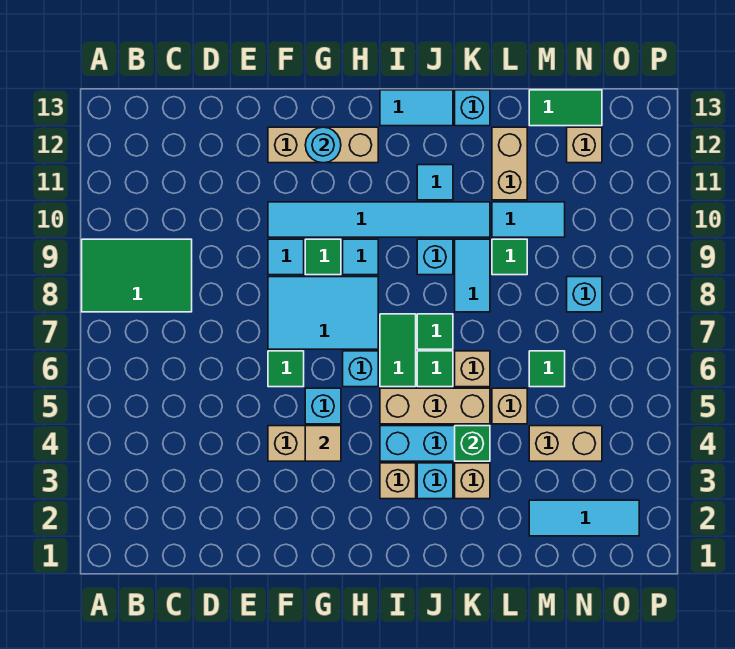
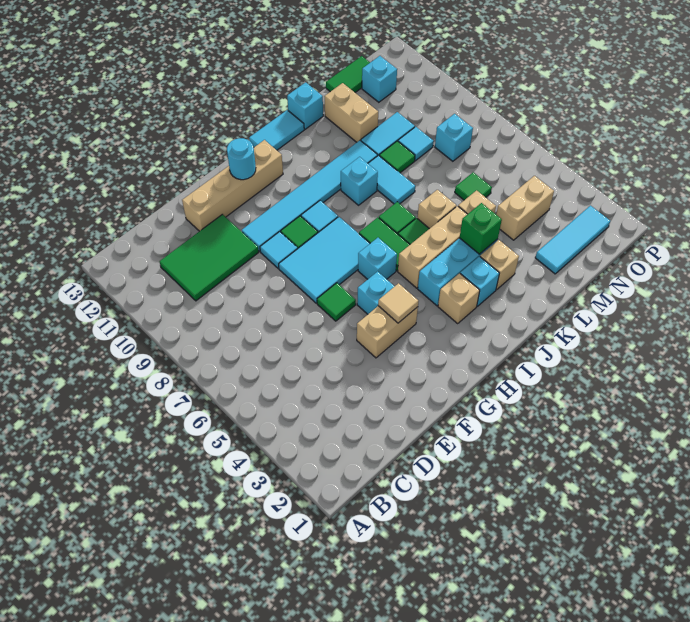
green 2x3 tile [82,239,192,312] -> green 2x3 tile moved to [159,214,259,301]
tan 1x3 brick [268,127,378,163] -> tan 1x4 brick [182,140,283,231]
cyan 1x1 tile [417,165,453,200] -> cyan 1x1 tile moved to [398,127,434,161]
tan 1x1 brick [567,127,602,163] -> cyan 1x1 brick [362,56,397,102]

